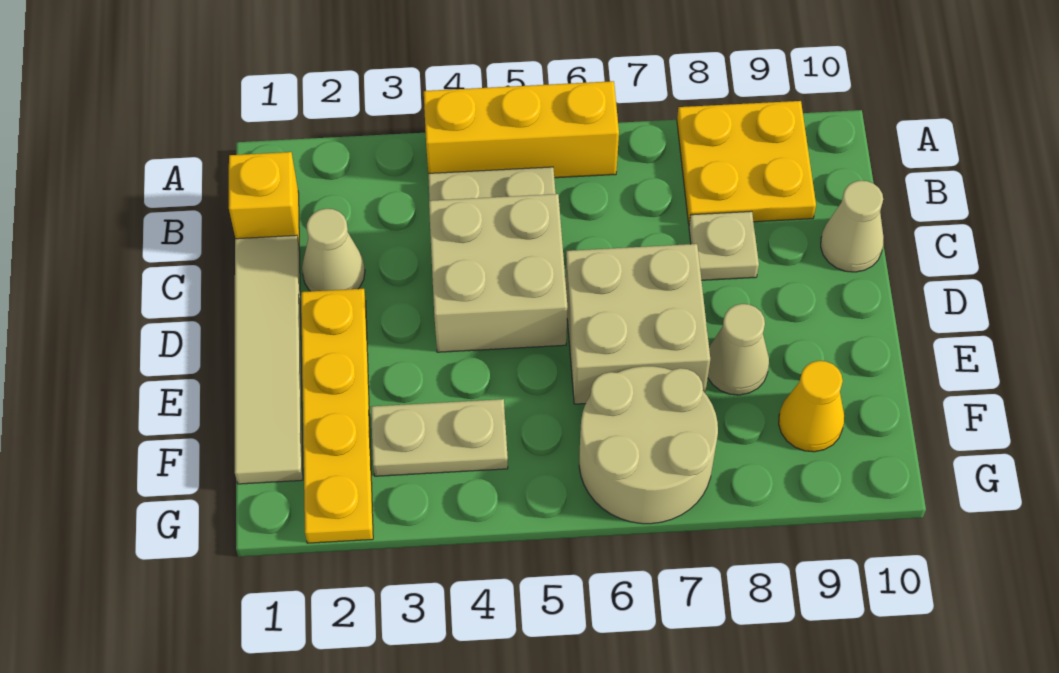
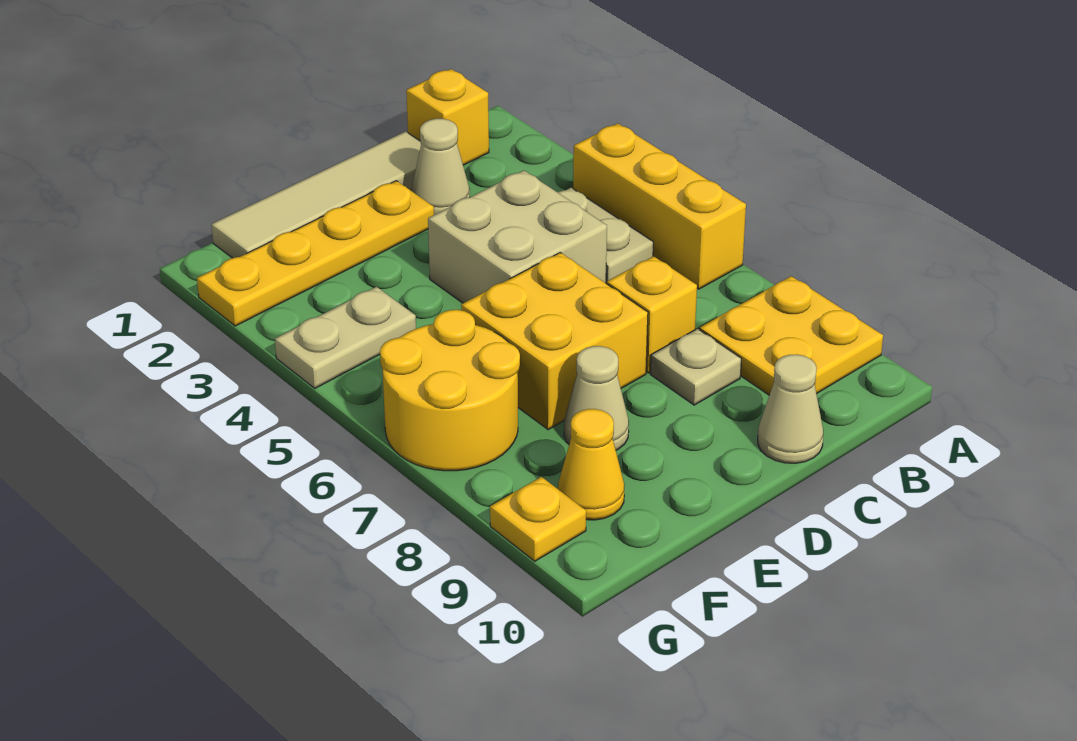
none -> yellow 1x1 brick [607,256,697,373]
tan 2x2 brick [565,244,710,404] -> yellow 2x2 brick [461,253,648,430]
tan 1x2 plate [371,399,508,476] -> tan 1x2 plate turned to [275,287,416,388]
tan 2x2 round brick [579,366,718,524] -> yellow 2x2 round brick [380,310,520,471]
none -> yellow 1x1 plate [490,477,586,561]

